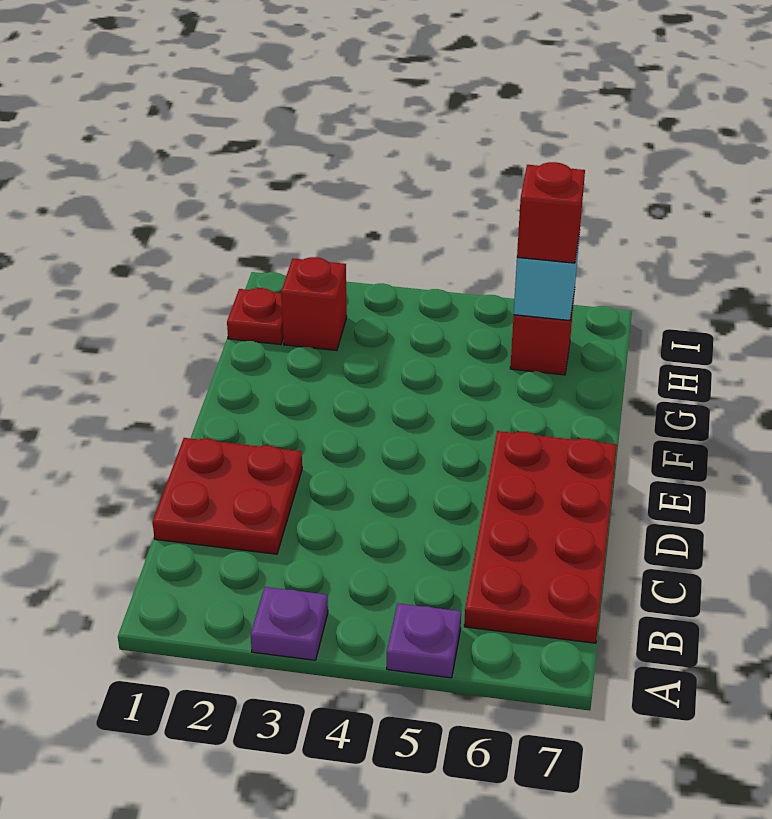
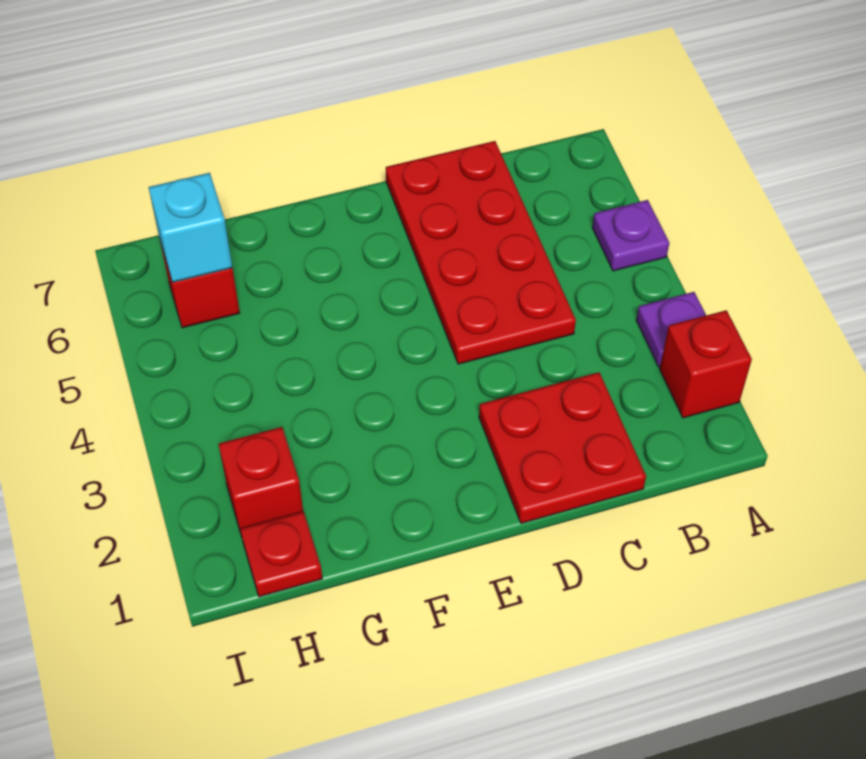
red 2x4 plate [464,431,617,643] -> red 2x4 plate turned to [386,141,576,364]
red 1x1 brick [517,162,585,263] -> red 1x1 brick moved to [660,310,752,418]

